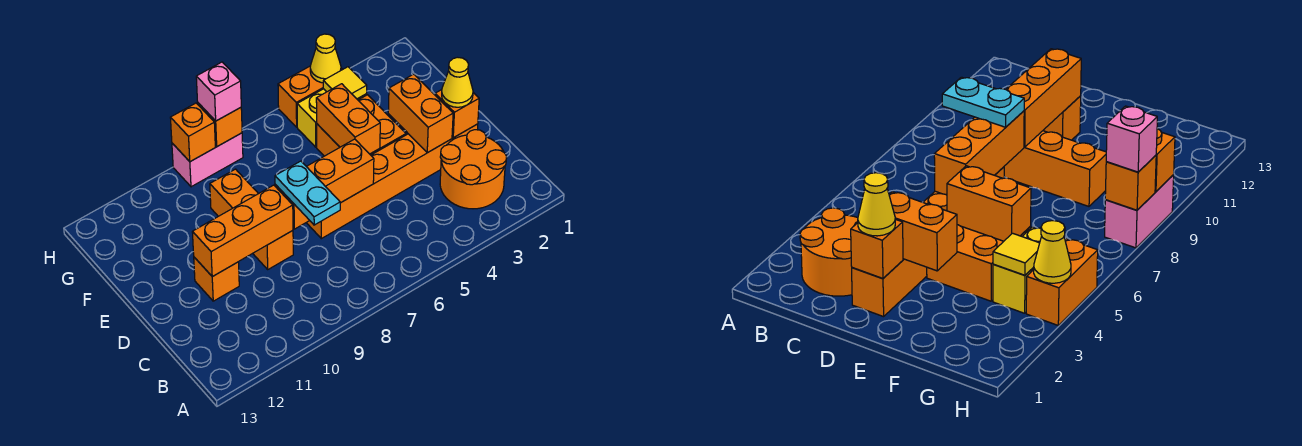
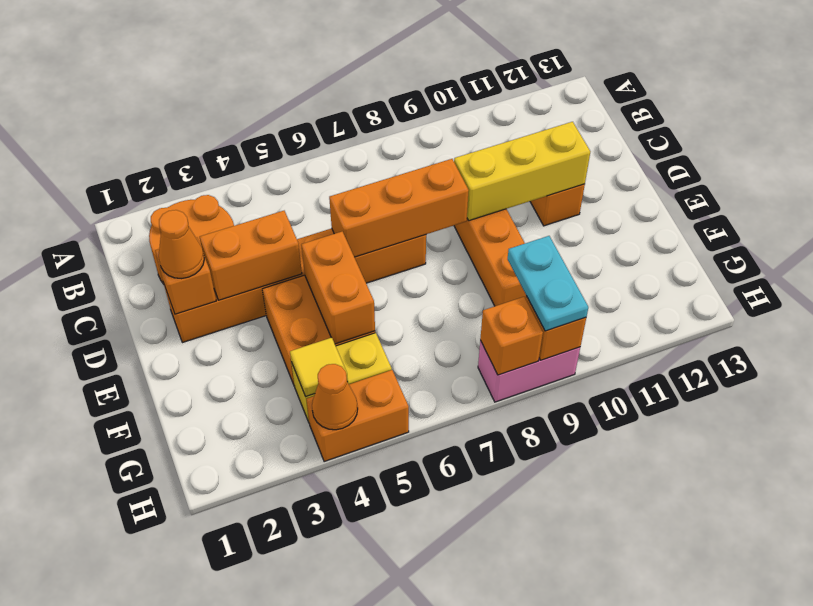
cyan 1x2 plate [275,161,340,225] -> cyan 1x2 plate moved to [508,236,588,331]
yellow 1x1 cone [442,57,473,107] -> orange 1x1 cone [159,210,204,278]
orange 1x2 brick [388,74,453,153] -> orange 1x2 brick turned to [200,211,302,300]
orange 1x3 brick [192,185,293,277] -> yellow 1x3 brick [454,122,590,221]
yellow 1x1 cone [310,34,341,83] -> orange 1x1 cone [312,364,358,430]
pink 1x1 brick [196,62,241,121] -> none

